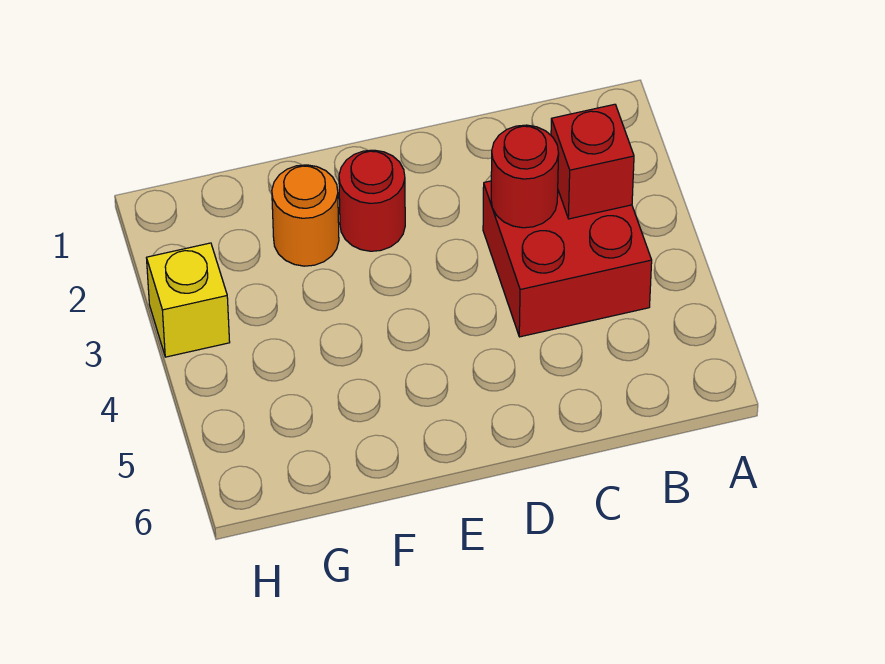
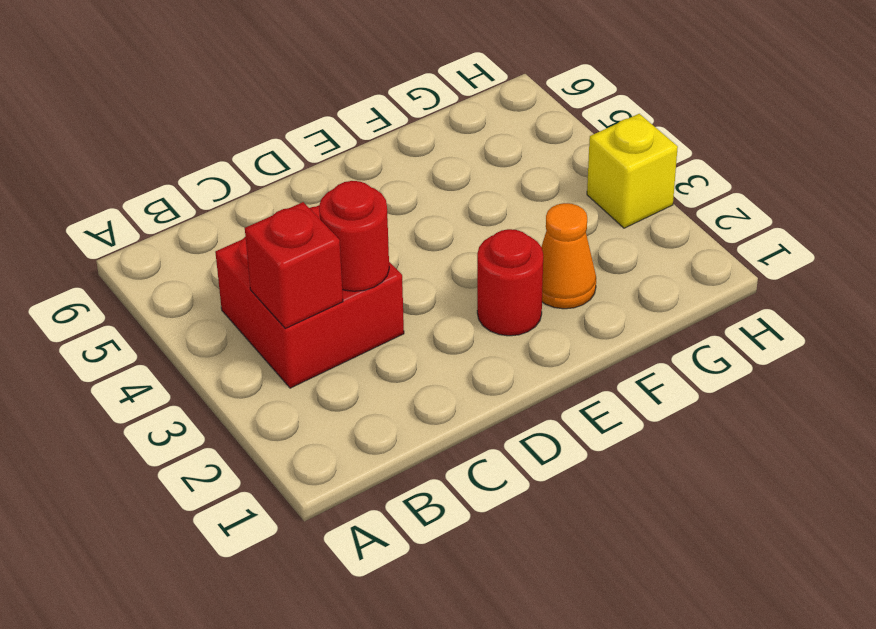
orange 1x1 round brick [272,165,339,266] -> orange 1x1 cone [541,203,596,309]

